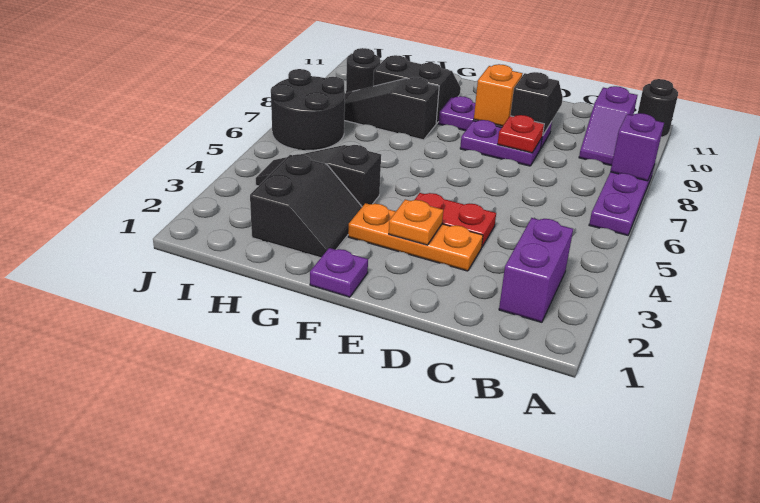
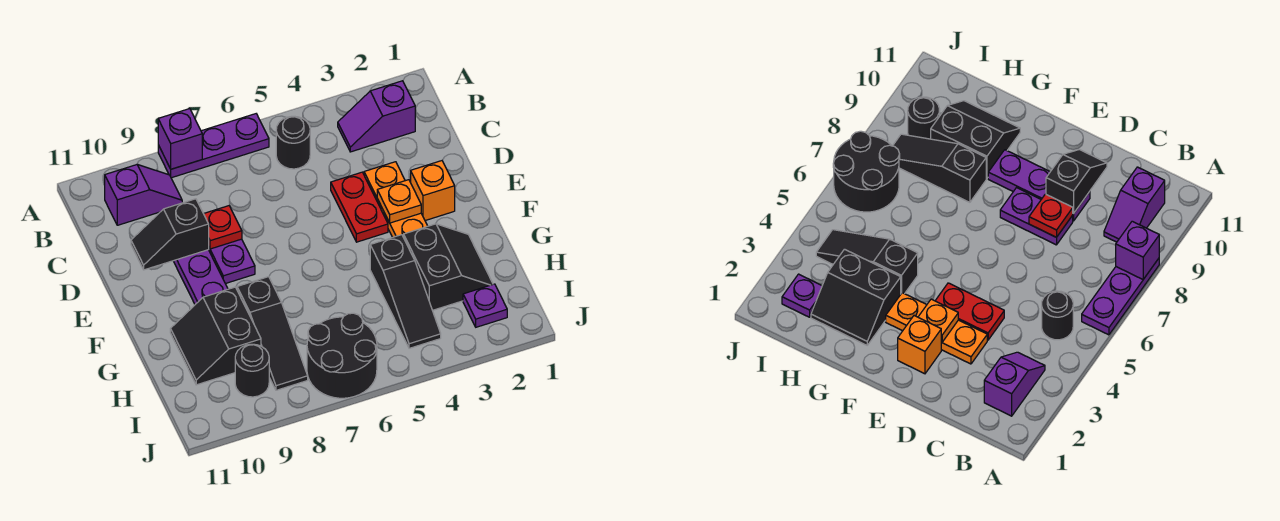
black 1x1 round brick [638,79,678,137] -> black 1x1 round brick moved to [276,116,310,169]
purple 1x2 brick [499,218,573,322] -> purple 1x2 slope [338,81,415,152]
orange 1x1 brick [474,64,522,126] -> orange 1x1 brick moved to [411,161,455,221]
purple 1x1 plate [310,248,368,297] -> purple 1x1 plate moved to [463,284,507,327]
black 2x2 slope [250,154,362,258] -> black 2x2 slope turned to [404,224,493,310]

